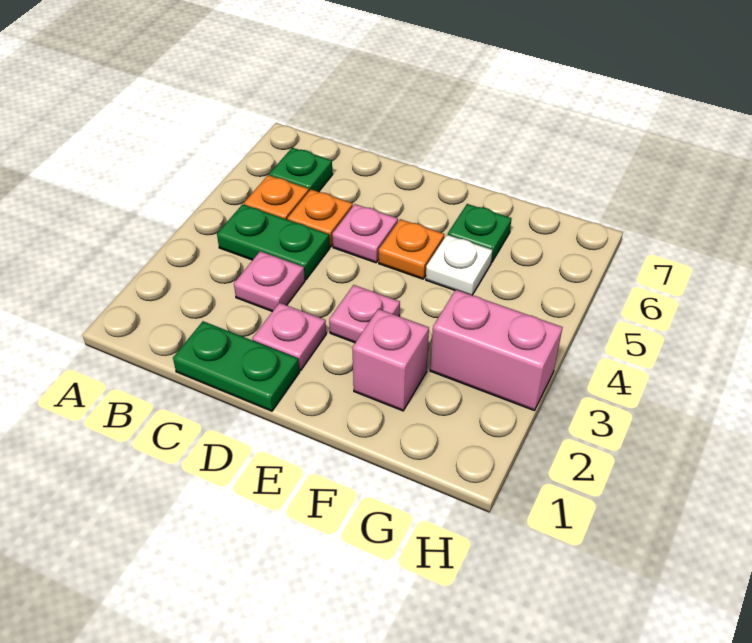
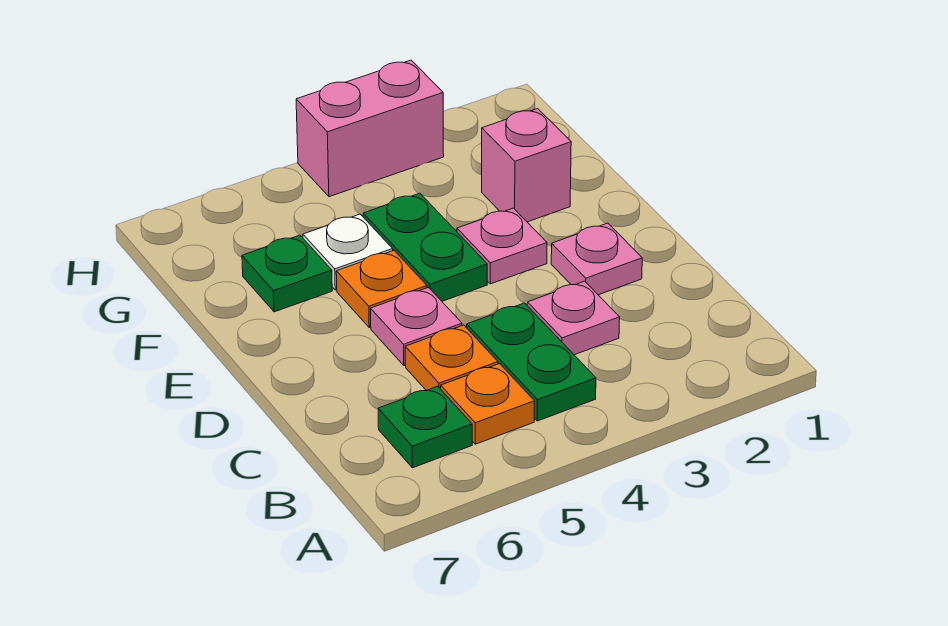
green 1x2 plate [173,321,299,411] -> green 1x2 plate moved to [363,193,487,301]
pink 1x2 brick [430,290,563,411] -> pink 1x2 brick turned to [296,60,444,197]

